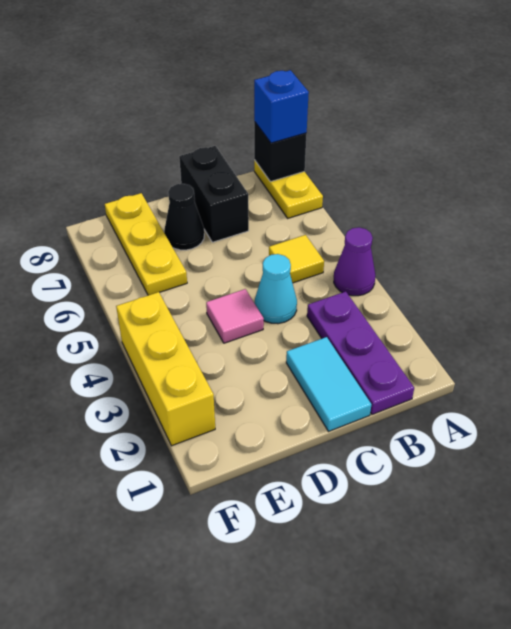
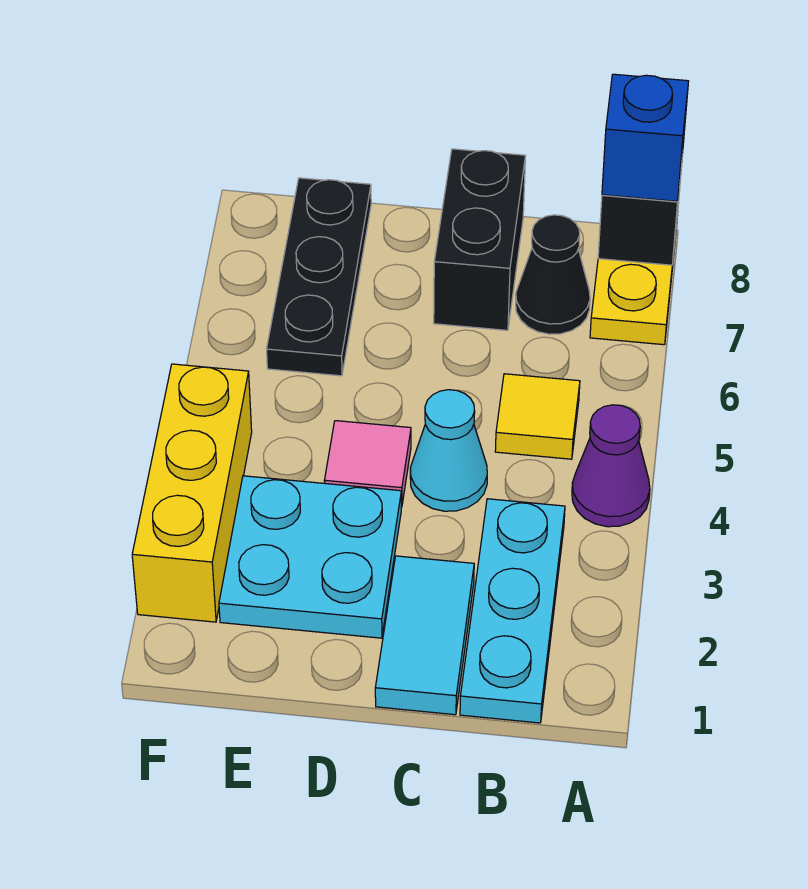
purple 1x3 plate [307,291,414,414] -> cyan 1x3 plate [460,499,565,723]
none -> cyan 2x2 plate [219,476,401,638]
black 1x1 cone [164,184,204,250] -> black 1x1 cone moved to [516,215,590,334]
yellow 1x3 plate [105,193,187,295] -> black 1x3 plate [267,178,371,376]

